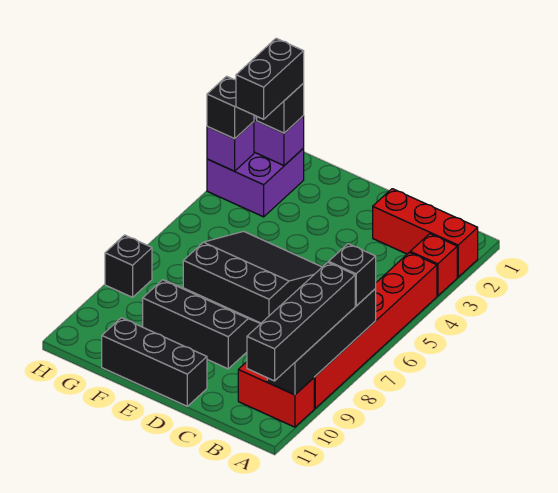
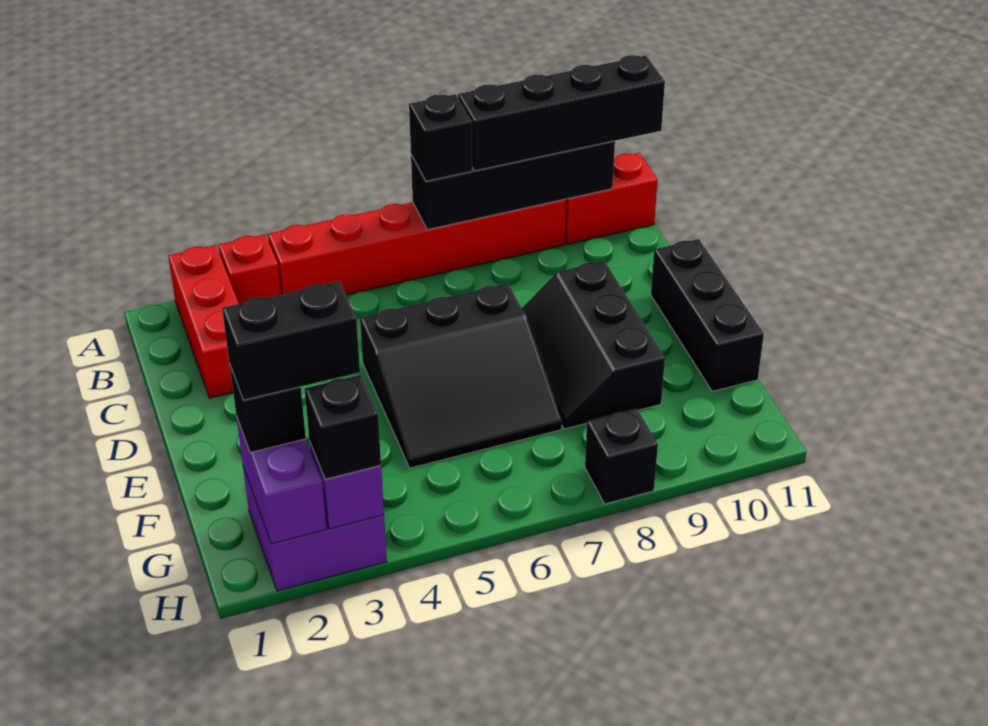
red 1x2 brick [238,362,314,427] -> red 1x2 brick turned to [565,153,658,244]
black 3x3 slope [183,231,322,323] -> black 3x3 slope turned to [360,283,562,468]

